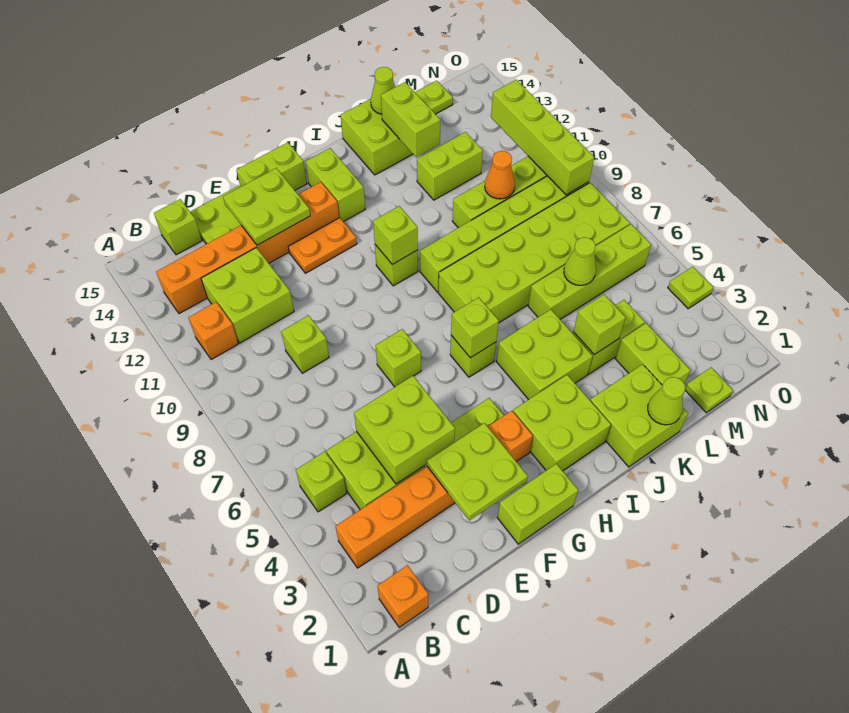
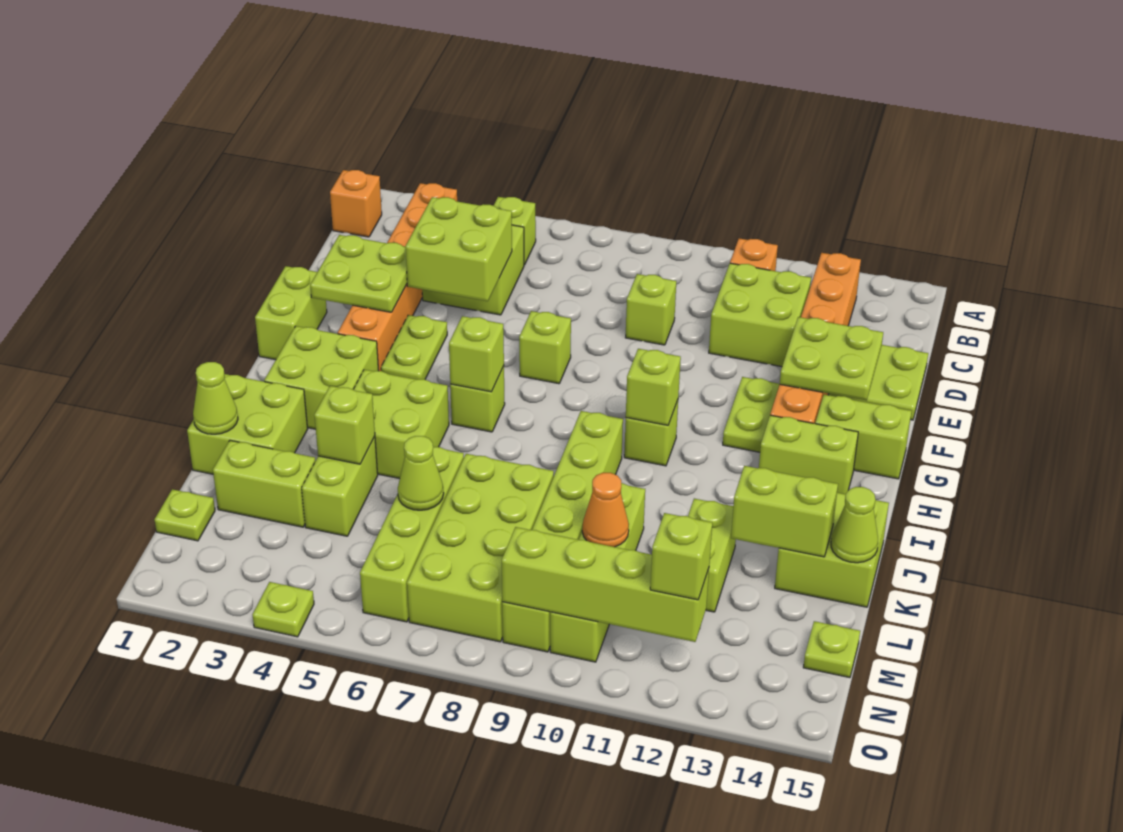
lime 1x1 brick [154,199,202,255] -> lime 1x1 brick moved to [650,513,712,600]
orange 1x2 plate [288,218,357,273] -> lime 1x2 plate [723,377,780,452]
lime 1x2 brick [237,143,307,190] -> lime 1x2 brick turned to [815,395,912,479]
lime 2x6 brick [438,183,630,323] -> lime 2x4 brick [407,454,554,642]

